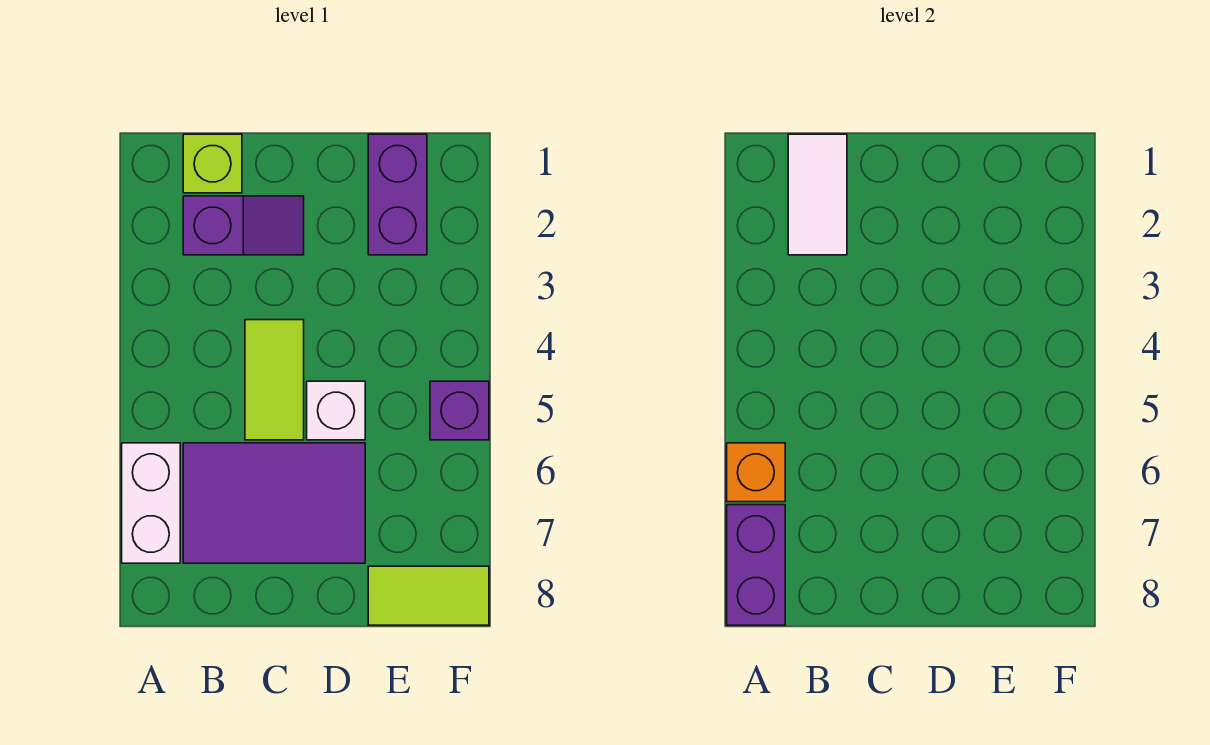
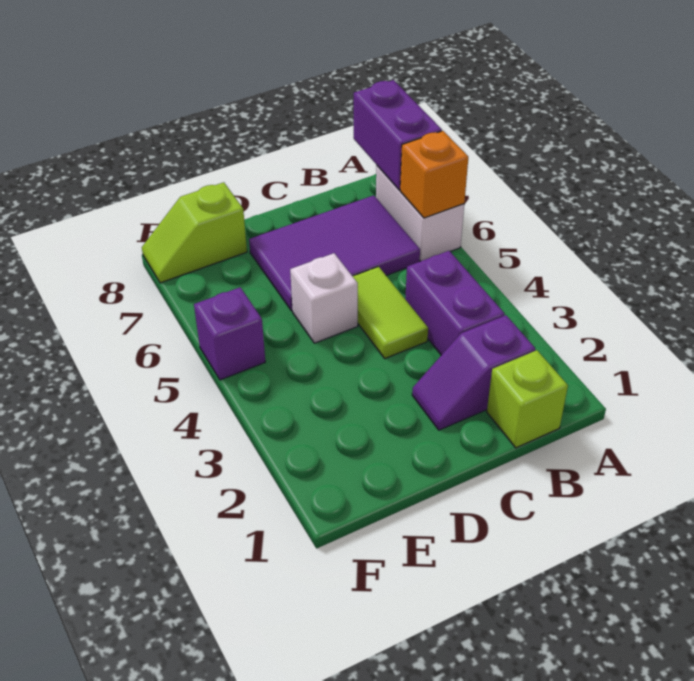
white 1x2 tile [788,134,847,255] -> none
purple 1x2 brick [368,134,427,255] -> purple 1x2 brick moved to [405,251,505,355]
lime 1x2 tile [368,566,489,625] -> lime 1x2 slope [142,182,247,283]

